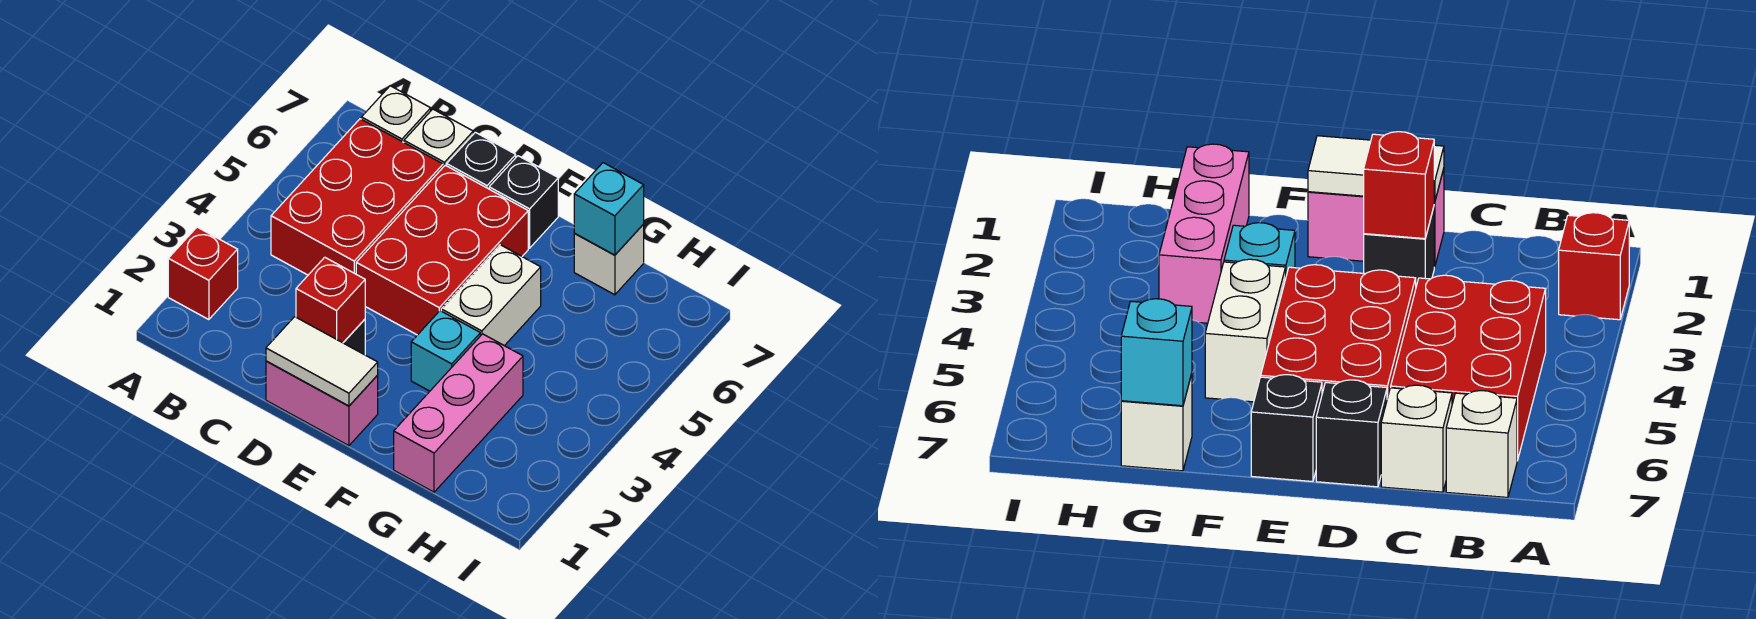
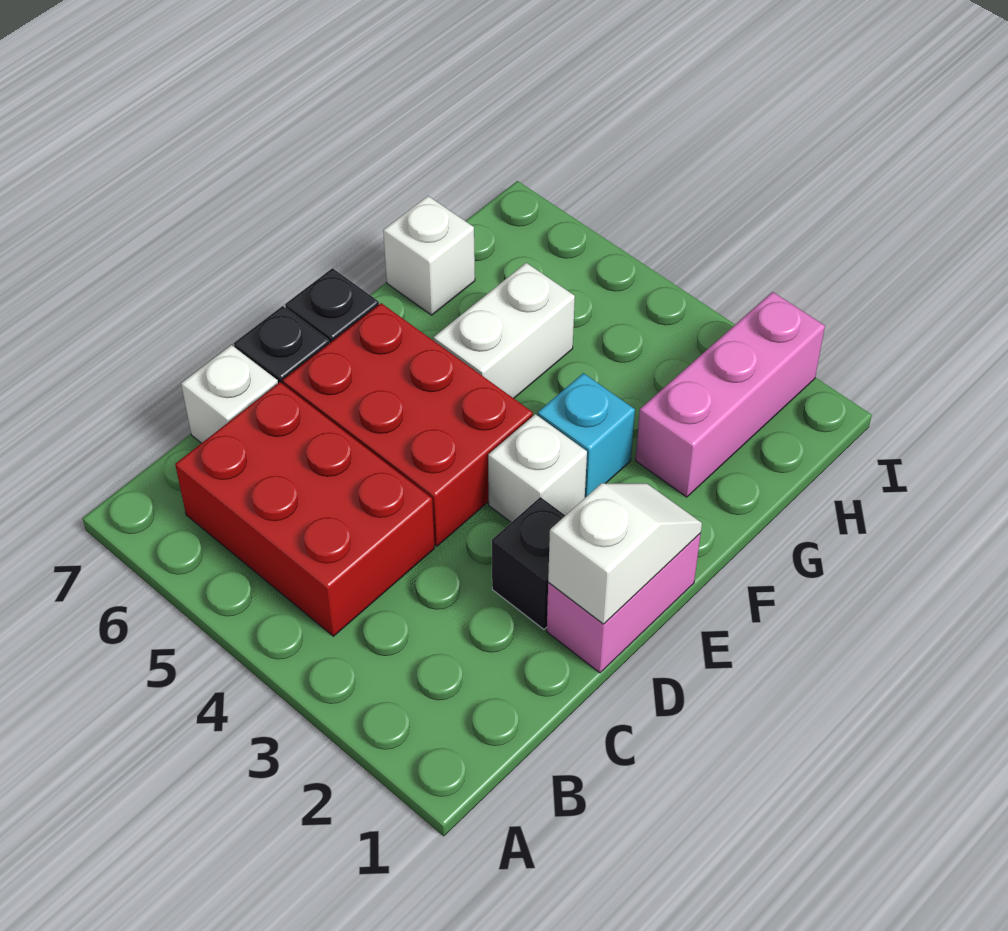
red 1x1 brick [168,227,238,320] -> none
white 1x1 brick [361,86,431,142] -> white 1x1 brick moved to [488,414,587,522]
white 1x2 tile [266,317,378,406] -> white 1x2 slope [548,483,702,624]
red 1x1 brick [296,257,365,343] -> none
white 1x2 brick [441,245,541,346] -> white 1x2 brick turned to [433,263,575,398]
pink 1x3 brick [394,334,523,492] -> pink 1x3 brick turned to [636,292,825,497]
cyan 1x1 brick [574,163,644,255] -> none

